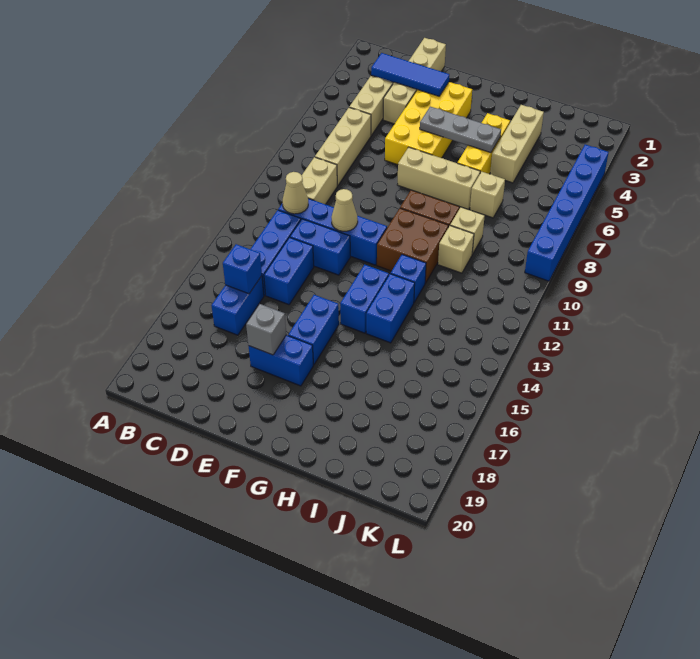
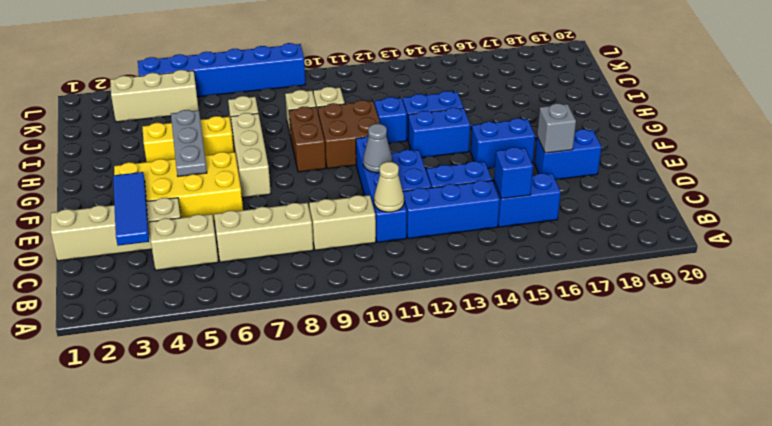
tan 1x1 cone [332,189,358,231] -> grey 1x1 cone [363,124,392,173]
blue 1x2 brick [249,335,313,386] -> blue 1x2 brick turned to [534,129,602,180]
tan 1x3 brick [490,105,544,183] -> tan 1x3 brick moved to [110,70,199,122]

